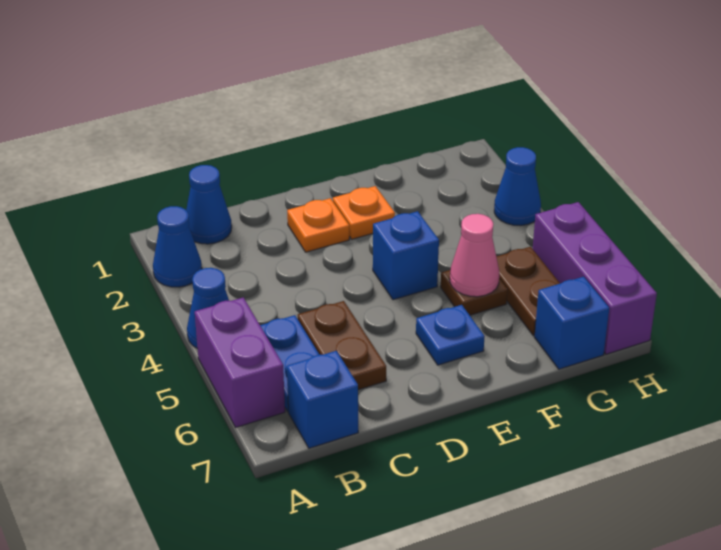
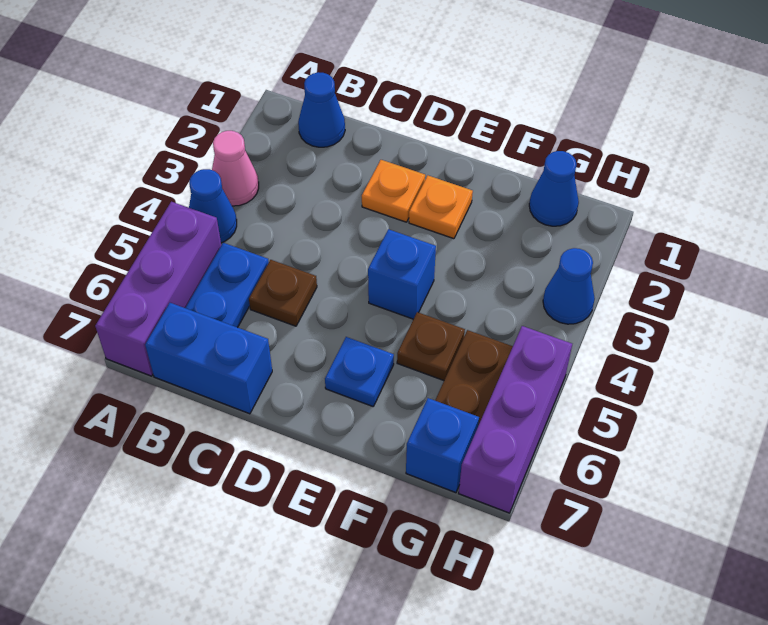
blue 1x1 cone [153,206,202,287] -> blue 1x1 cone moved to [529,151,579,226]
purple 1x2 brick [195,297,285,427] -> purple 1x3 brick [95,202,221,376]
blue 1x1 brick [287,351,358,448] -> blue 1x2 brick [145,303,272,414]
brown 1x2 plate [298,301,386,390] -> brown 1x1 plate [249,260,317,326]
pink 1x1 cone [450,214,499,297] -> pink 1x1 cone moved to [212,131,259,206]

